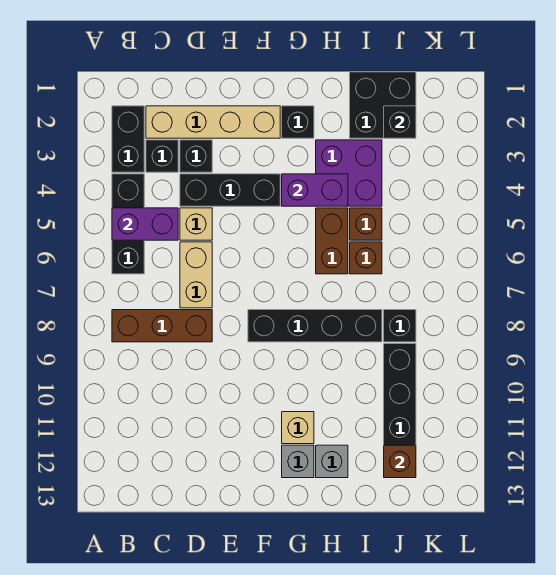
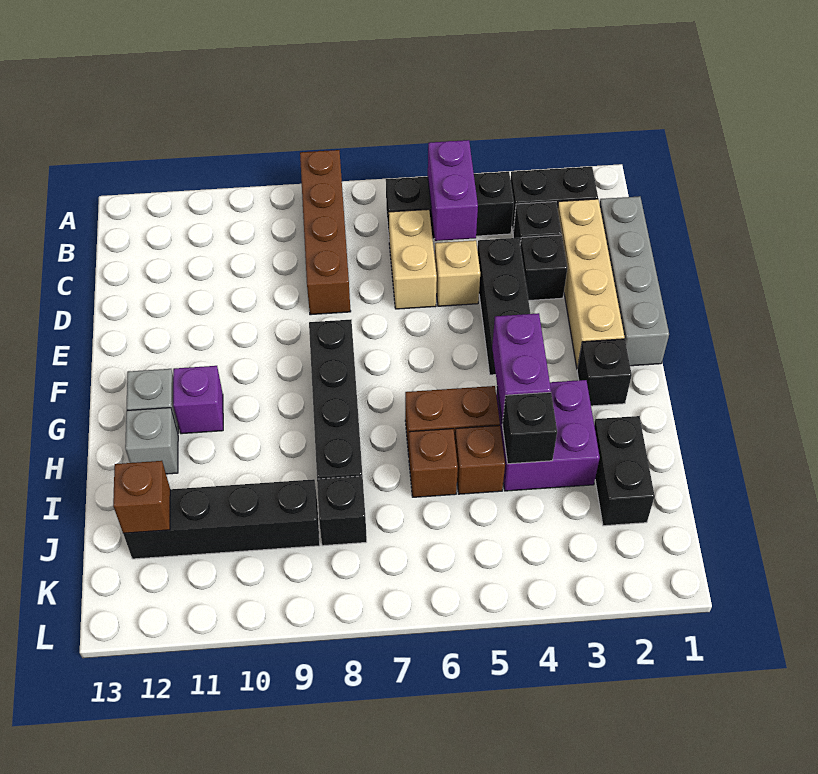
brown 1x3 brick [112,310,212,342] -> brown 1x4 brick [300,150,351,315]
none -> grey 1x4 brick [600,196,669,366]
tan 1x2 brick [180,242,212,308] -> tan 1x2 brick turned to [389,209,437,309]
tan 1x1 brick [282,412,314,444] -> purple 1x1 brick [173,366,223,434]
black 2x2 brick [350,72,416,138] -> black 1x2 brick [594,416,655,526]
black 1x1 brick [384,106,416,138] -> black 1x1 brick moved to [502,392,557,464]

